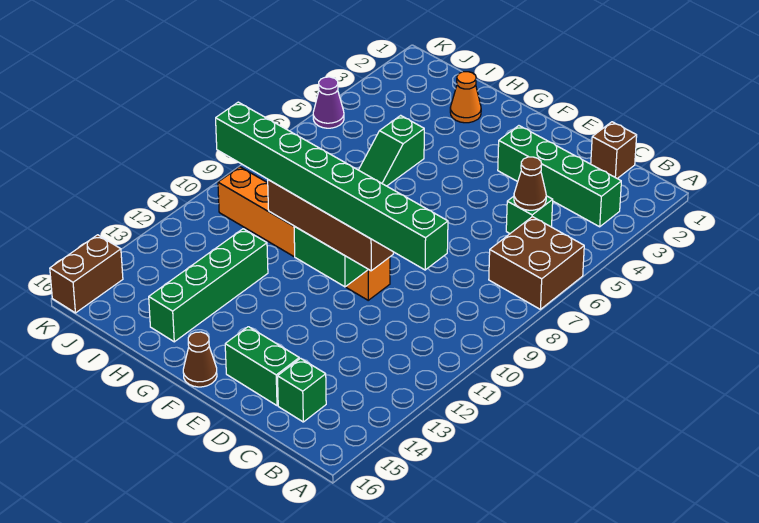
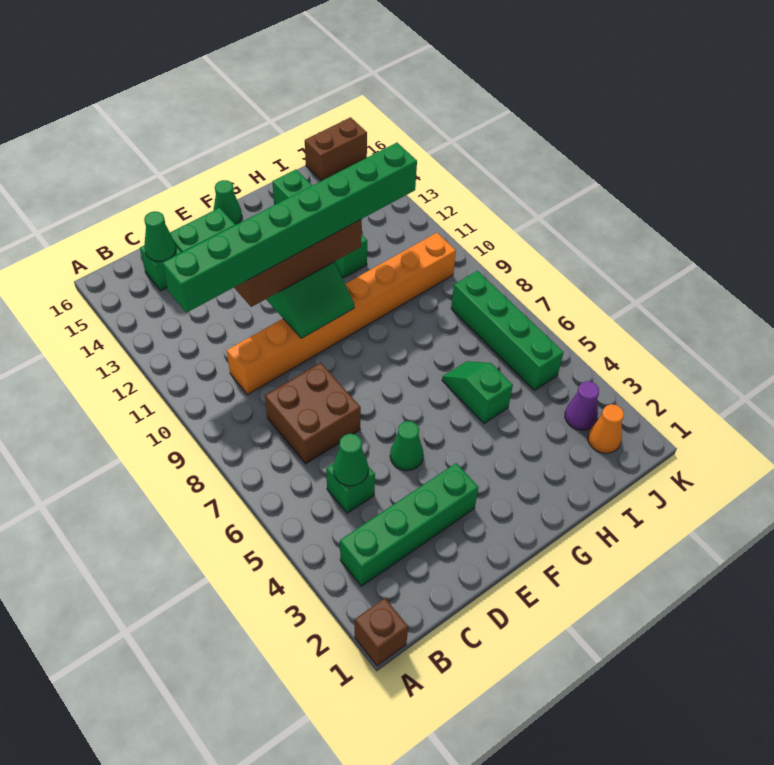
brown 2x2 brick [489,217,584,309] -> brown 2x2 brick moved to [265,363,361,464]
brown 1x1 brick [591,122,637,179] -> brown 1x1 brick moved to [355,598,408,666]
brown 1x1 cone [514,157,546,210] -> green 1x1 cone [333,434,368,486]
none -> green 1x1 cone [144,211,176,261]
none -> green 1x1 cone [390,421,423,471]
orange 1x6 brick [218,167,390,300] -> orange 1x8 brick [227,233,456,394]
brown 1x1 cone [183,332,217,387] -> green 1x1 cone [213,180,242,225]
orange 1x1 cone [450,72,481,123] -> orange 1x1 cone moved to [588,404,624,454]
none -> green 1x4 brick [451,271,564,391]
purple 1x1 cone [313,77,344,128] -> purple 1x1 cone moved to [565,381,599,430]
brown 1x2 brick [50,235,123,313] -> brown 1x2 brick turned to [305,117,367,181]

